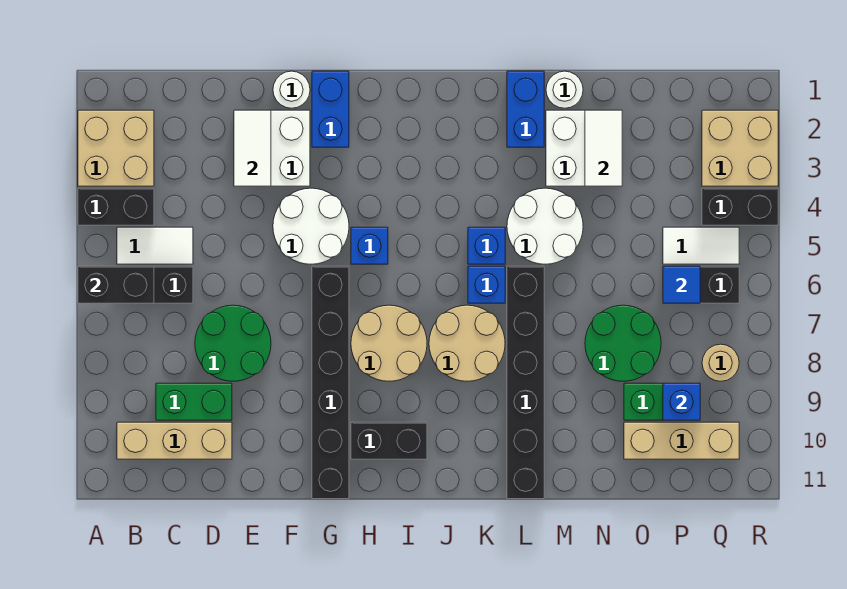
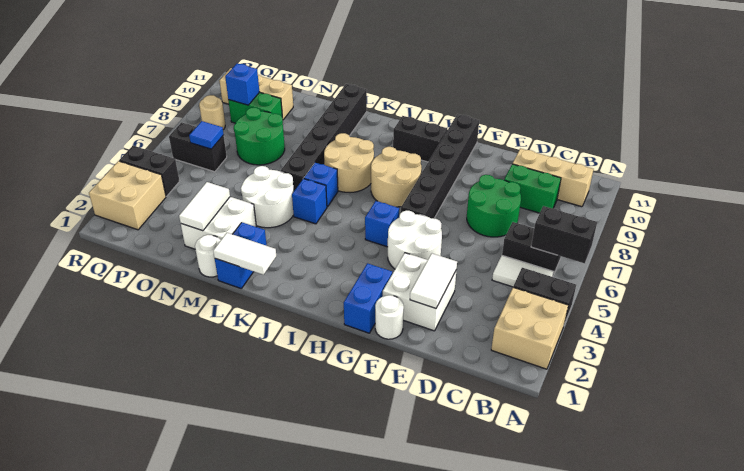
white 1x2 tile [663,227,739,264] -> white 1x2 tile moved to [213,233,276,275]

